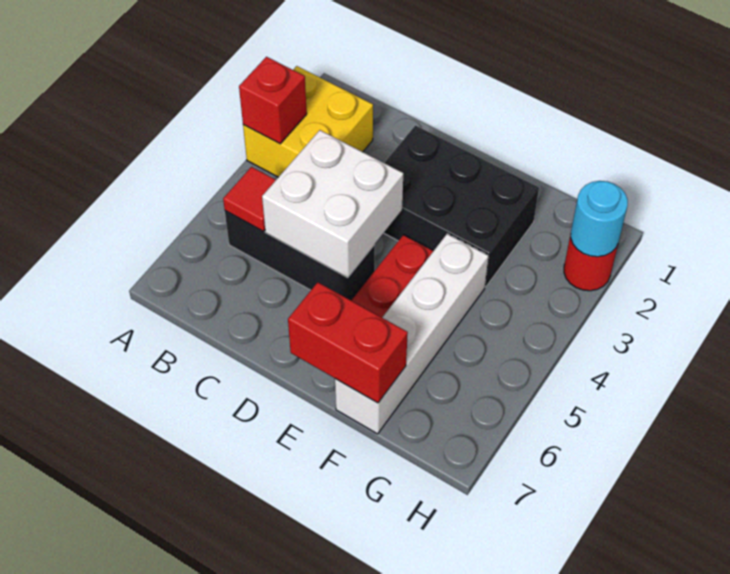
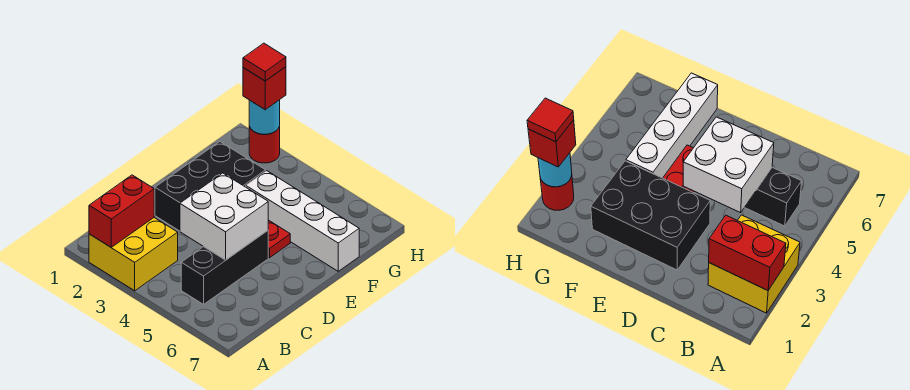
red 1x1 brick [239,57,307,144] -> red 1x1 brick moved to [243,67,286,110]
red 1x1 tile [223,167,276,231] -> red 1x1 tile moved to [243,43,286,81]
red 1x2 brick [288,282,408,403] -> red 1x2 brick moved to [89,175,154,247]

